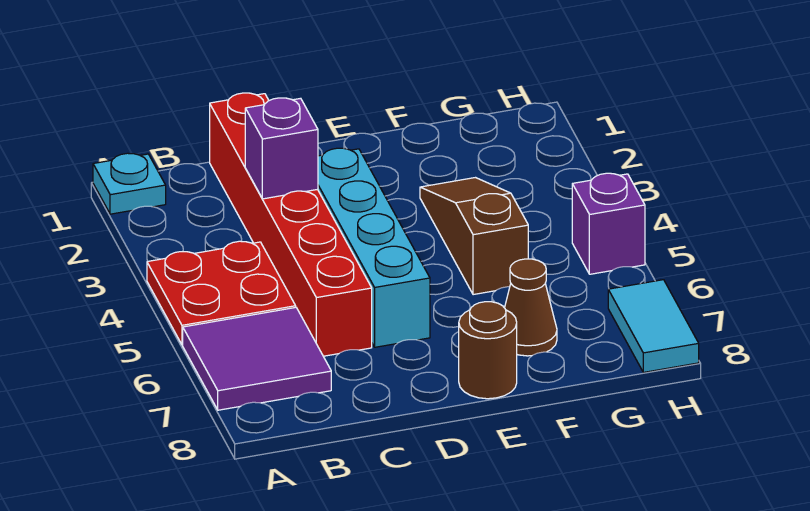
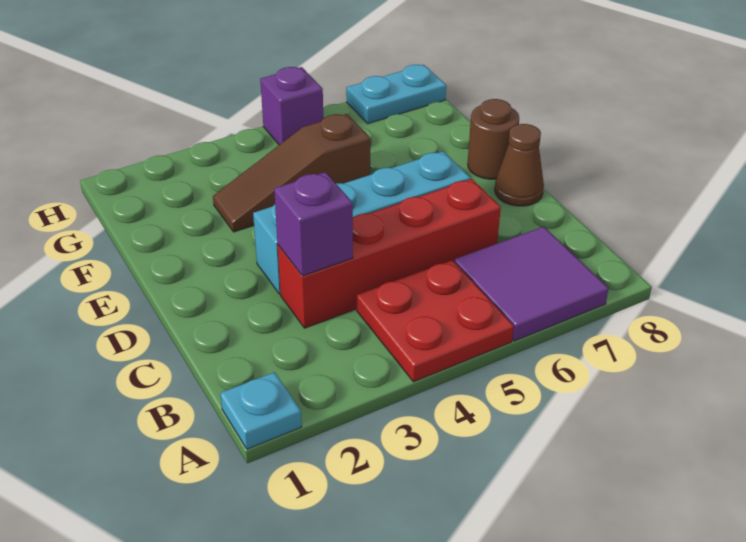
red 1x6 brick [210,93,372,356] -> red 1x4 brick [278,179,501,328]
brown 1x1 cone [505,259,557,356] -> brown 1x1 cone moved to [495,124,544,206]
cyan 1x2 tile [608,280,699,372] -> cyan 1x2 plate [346,65,446,124]

